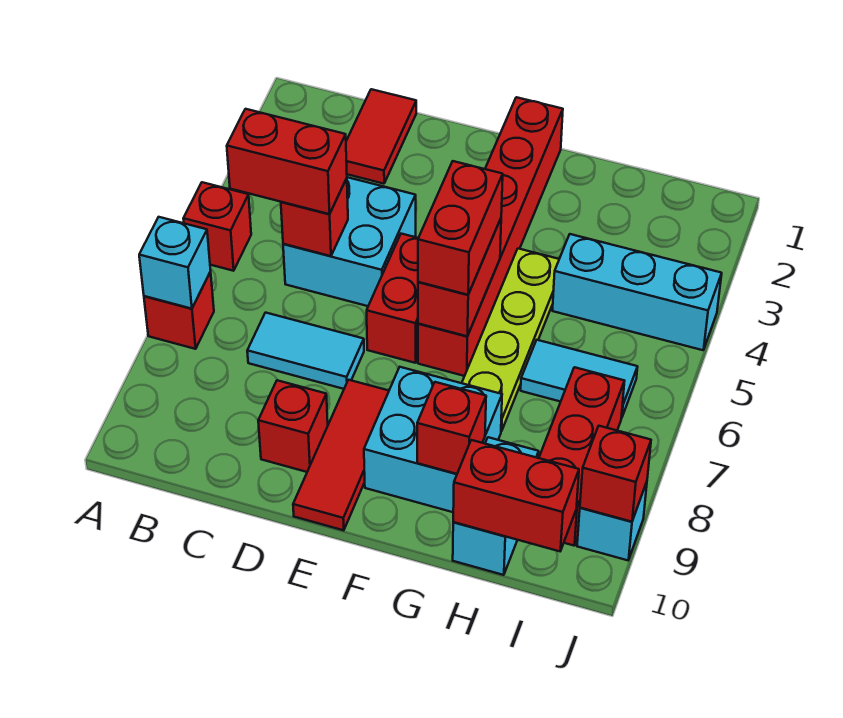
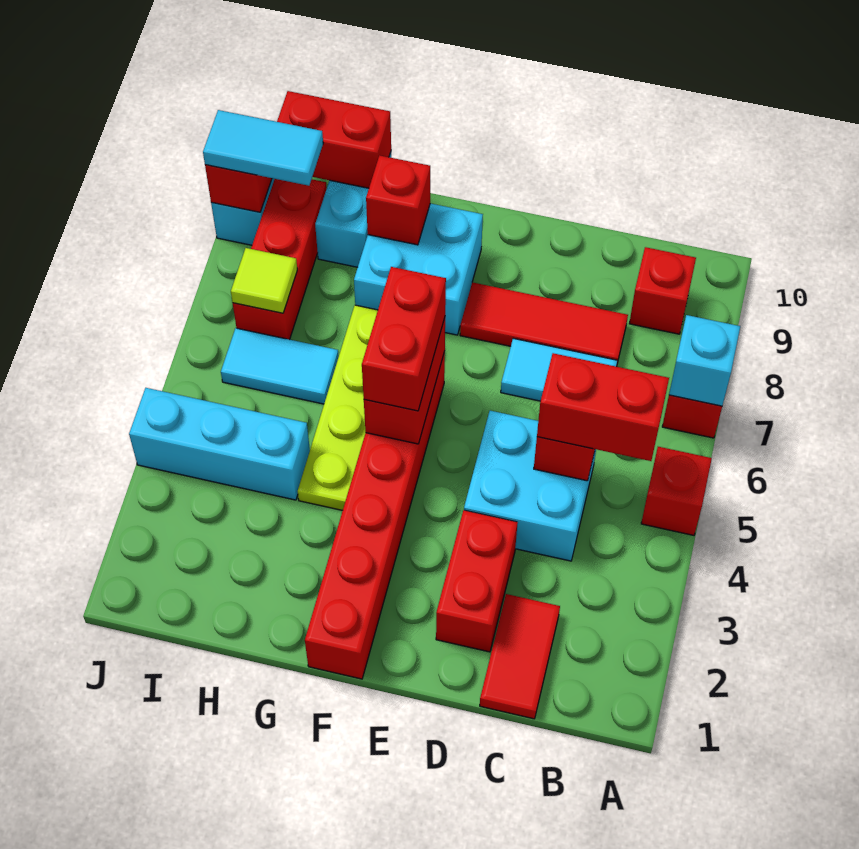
red 1x1 brick [258,380,328,472] -> red 1x1 brick moved to [629,247,696,334]
red 1x2 brick [367,234,418,363] -> red 1x2 brick moved to [436,510,518,652]
red 1x3 tile [293,380,389,530] -> red 1x3 tile turned to [460,282,628,363]
none -> lime 1x1 tile [231,248,297,313]
none -> cyan 1x2 tile [203,110,323,186]

